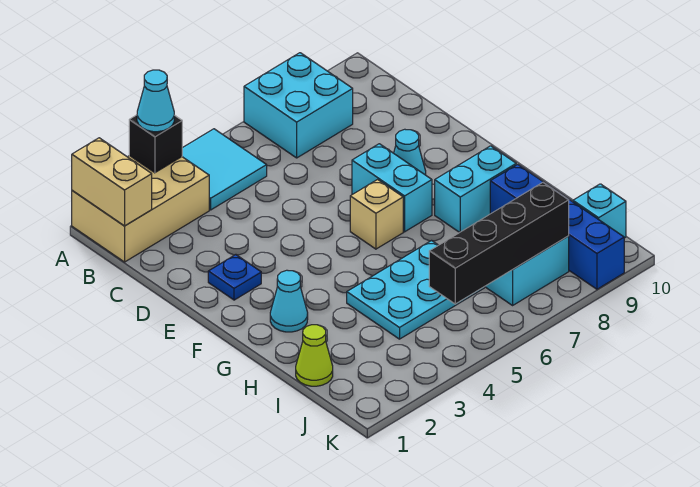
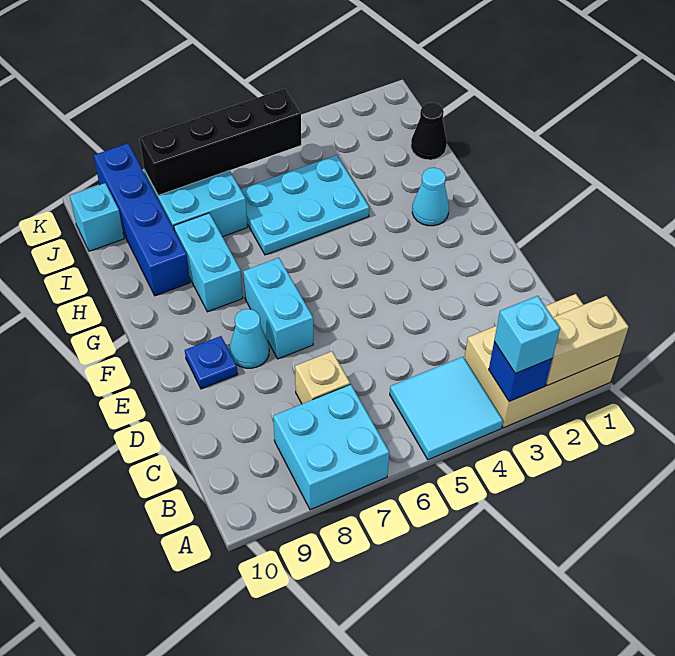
tan 1x2 brick [72,138,152,226] -> tan 1x2 brick turned to [546,296,629,386]
black 1x1 brick [129,115,182,173] -> blue 1x1 brick [489,342,552,402]
cyan 1x1 cone [137,70,174,132] -> cyan 1x1 brick [494,296,560,373]
blue 1x1 plate [208,255,261,300] -> blue 1x1 plate moved to [185,336,238,389]
tan 1x1 brick [350,180,403,249] -> tan 1x1 brick moved to [295,351,350,404]
cyan 1x2 brick [435,146,516,232] -> cyan 1x2 brick turned to [174,213,243,312]
lime 1x1 cone [296,325,333,386] -> black 1x1 cone [411,102,447,160]

